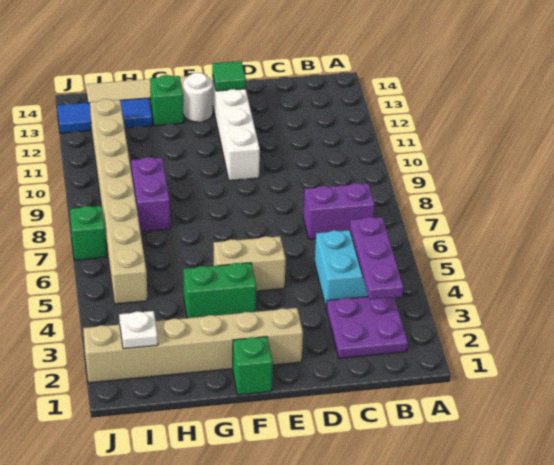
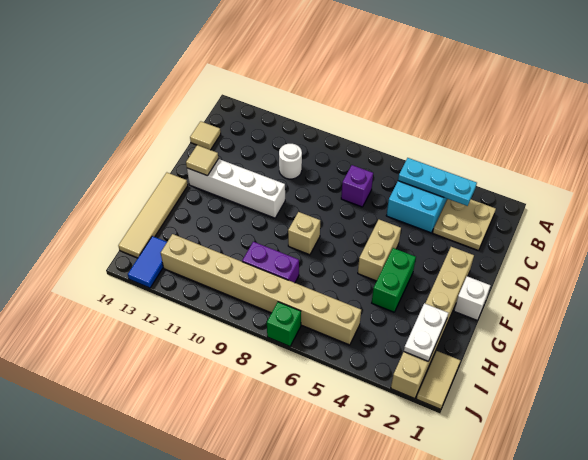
purple 2x2 plate [326,297,408,358] -> tan 2x2 plate [433,199,496,251]
purple 1x3 plate [350,217,403,300] -> cyan 1x3 plate [398,158,477,206]
purple 1x2 brick [303,183,375,239] -> purple 1x1 brick [341,165,373,207]
none -> tan 1x1 tile [190,121,221,150]
green 1x1 tile [212,61,246,91] -> tan 1x1 tile [186,145,218,176]
green 1x1 brick [233,337,273,395] -> white 1x1 brick [454,276,491,320]
none -> tan 1x1 brick [288,212,320,255]
white 1x1 round brick [183,73,213,122] -> white 1x1 round brick moved to [279,144,302,179]
green 1x1 brick [150,75,184,126] -> none
blue 1x3 tile [57,98,153,133] -> blue 1x2 tile [128,236,167,288]
none -> tan 1x2 tile [416,351,461,409]
white 1x1 plate [119,311,158,349] -> white 1x2 plate [404,303,448,361]

